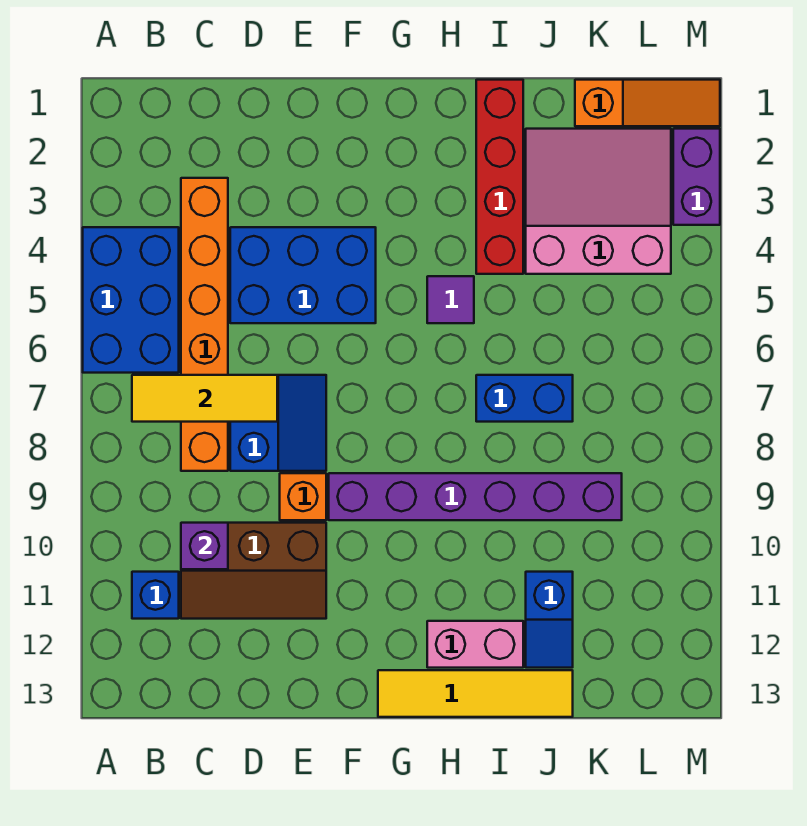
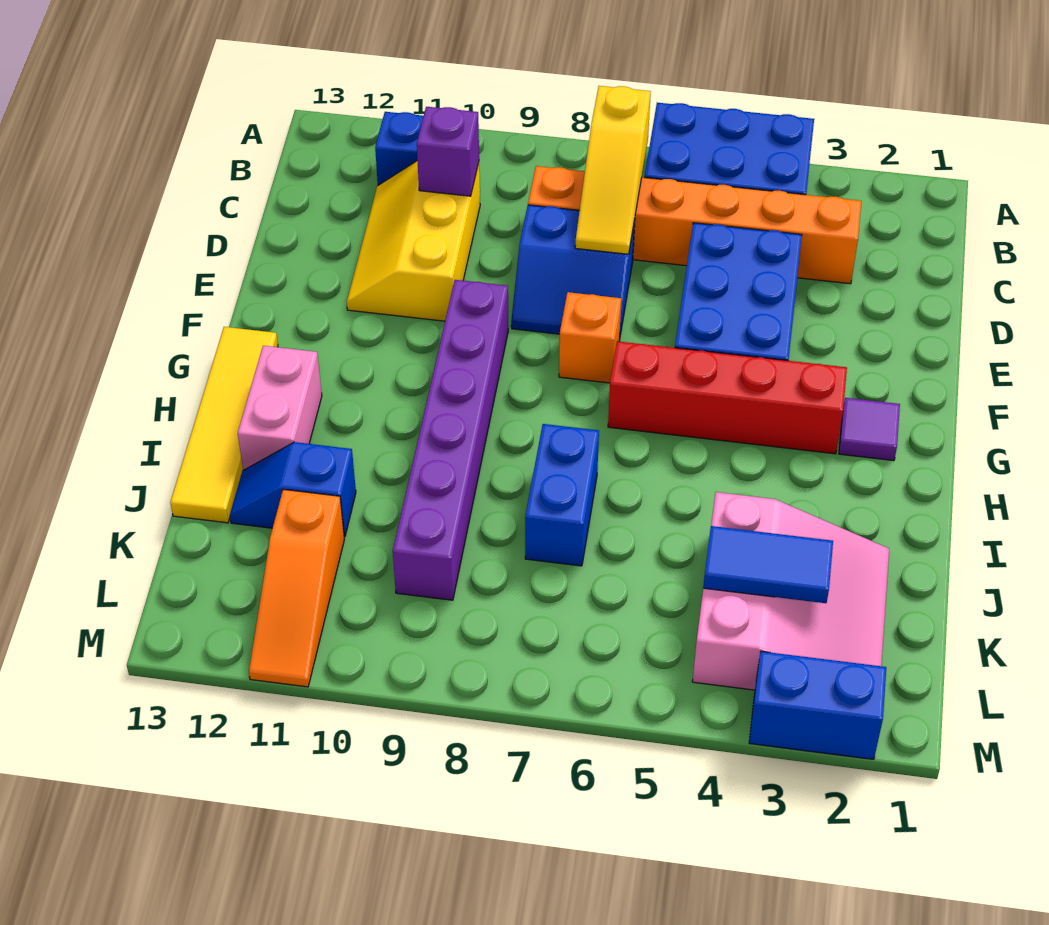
yellow 1x3 tile [132,375,277,422] -> yellow 1x3 slope [575,86,651,254]
brown 2x3 slope [181,523,326,619] -> yellow 2x3 slope [347,161,480,321]
orange 1x1 brick [280,473,326,520] -> orange 1x1 brick moved to [559,292,621,383]
purple 1x1 tile [427,276,474,323] -> purple 1x1 tile moved to [839,398,900,461]
red 1x4 brick [476,80,523,274] -> red 1x4 brick moved to [608,341,847,454]
orange 1x3 slope [575,80,720,126] -> orange 1x3 slope moved to [249,490,344,687]
none -> blue 1x2 tile [703,526,833,603]
purple 1x2 brick [673,129,720,225] -> blue 1x2 brick [749,651,886,759]

